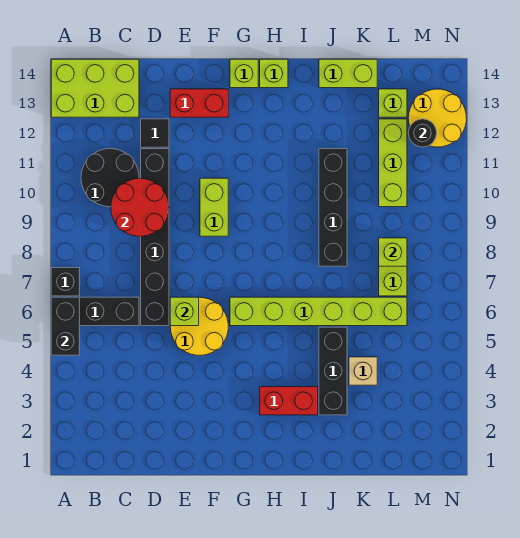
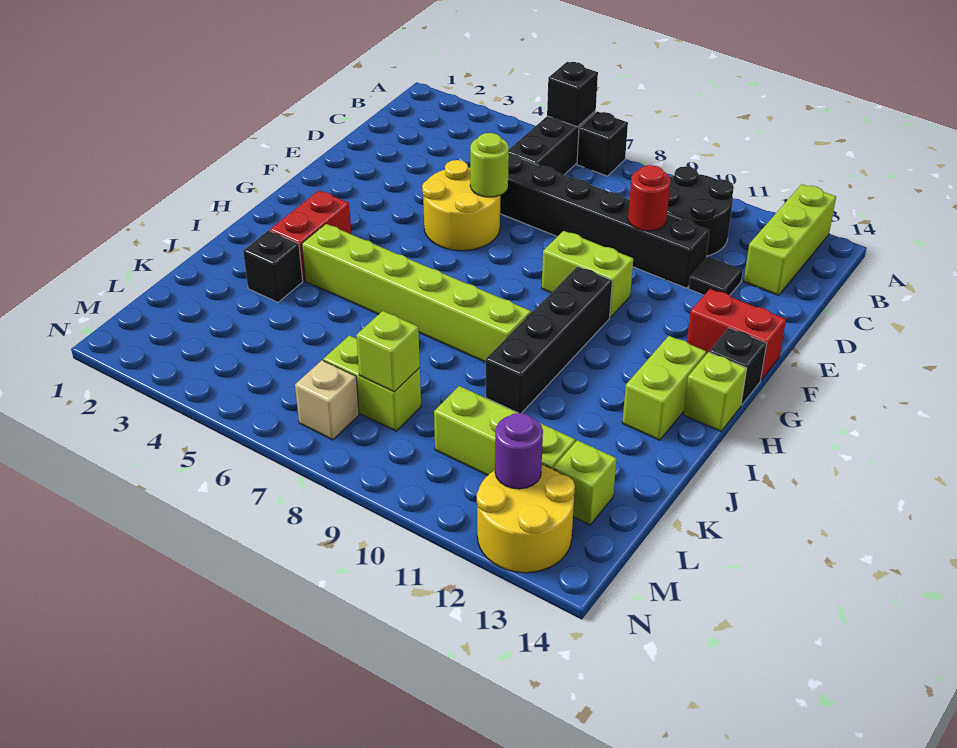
black 1x2 brick [51,297,80,355] -> black 1x1 brick [547,62,598,127]
lime 2x3 brick [51,59,139,117] -> lime 1x3 brick [744,184,836,295]
red 2x2 round brick [111,178,169,236] -> red 1x1 round brick [628,165,671,231]
lime 1x1 brick [170,297,199,326] -> lime 1x1 round brick [470,133,509,197]
red 1x2 brick [170,89,228,117] -> red 1x2 brick turned to [687,289,786,380]
lime 1x6 brick [230,297,407,326] -> lime 1x6 brick turned to [302,224,531,362]
lime 1x1 brick [230,59,258,88] -> black 1x1 brick [709,328,767,405]
black 1x3 brick [319,327,347,415] -> black 1x1 brick [243,231,303,302]
black 1x4 brick [319,149,347,266] -> black 1x4 brick turned to [486,266,612,413]
lime 1x2 brick [319,59,377,88] -> lime 1x2 brick moved to [622,336,706,440]
tan 1x1 brick [349,357,377,385] -> tan 1x1 brick moved to [295,360,359,440]
black 1x1 round brick [408,119,437,147] -> purple 1x1 round brick [495,413,543,489]

